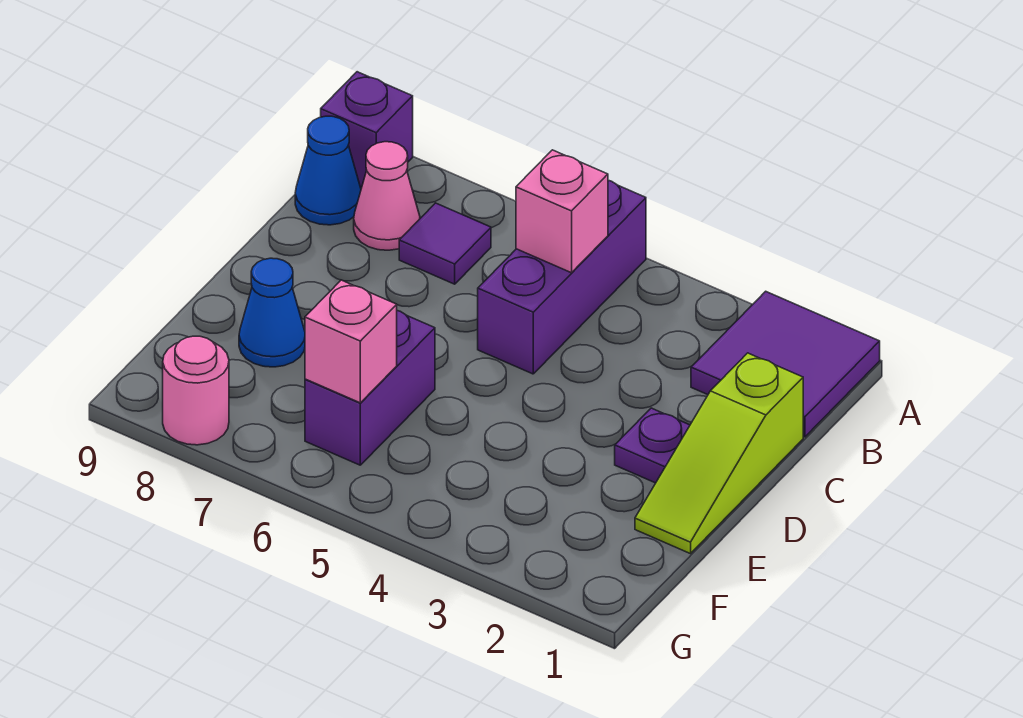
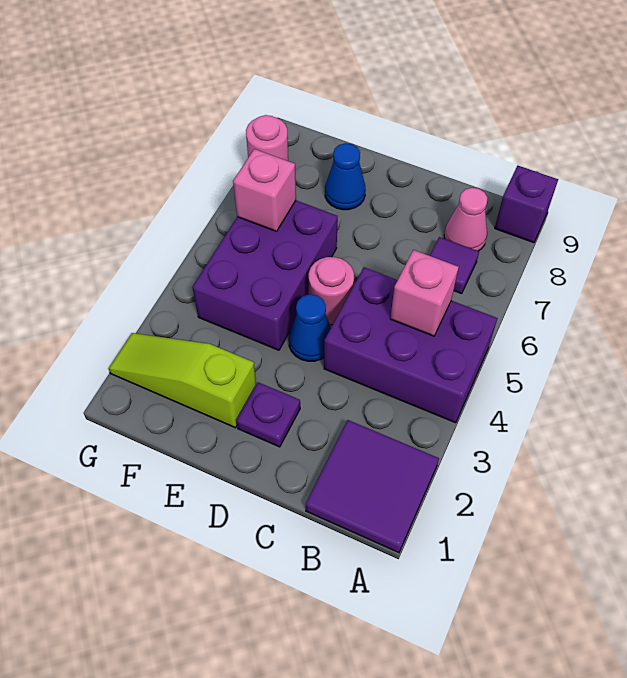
purple 1x3 brick [478,180,646,374] -> purple 2x3 brick [324,267,497,423]
blue 1x1 cone [295,116,361,225] -> blue 1x1 cone moved to [289,294,331,361]
lime 1x3 slope [635,353,803,554] -> lime 1x3 slope moved to [109,333,256,428]
none -> pink 1x1 round brick [309,257,354,325]
purple 1x2 brick [305,311,435,465] -> purple 2x3 brick [192,201,338,350]

